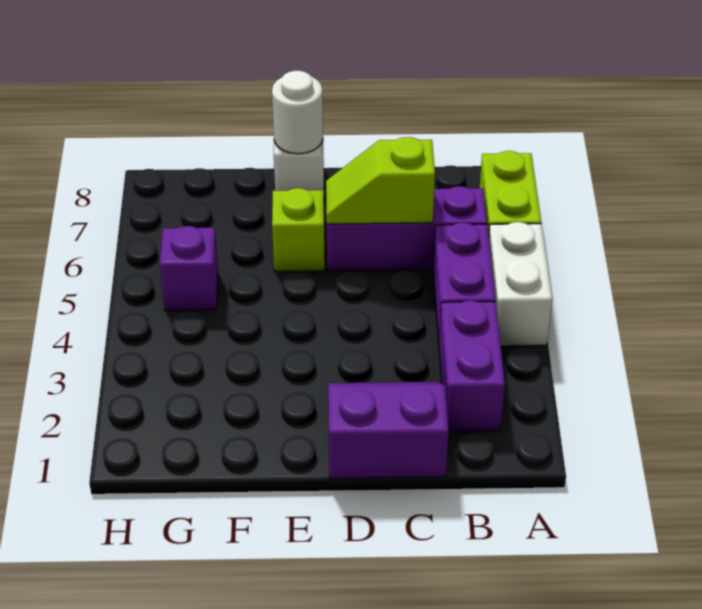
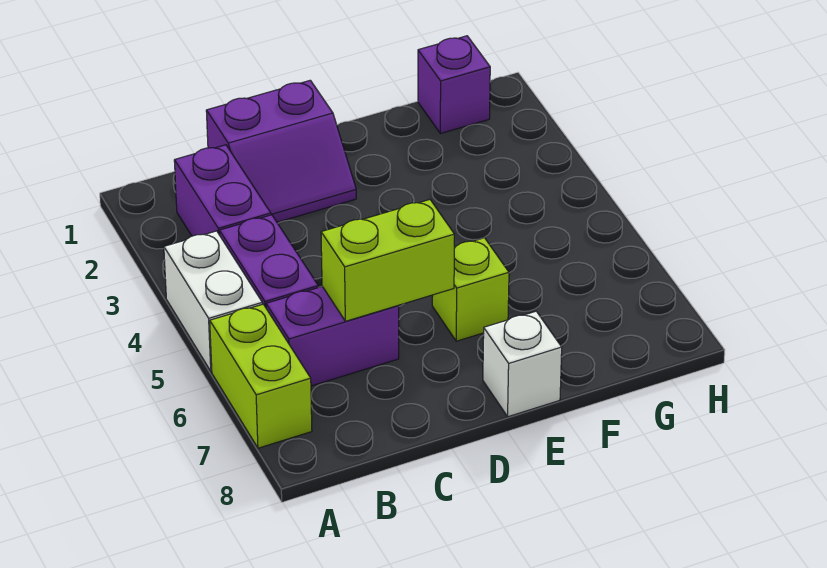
purple 1x3 brick [327,186,487,271] -> purple 1x2 brick [266,287,399,386]
lime 1x2 slope [326,137,435,224] -> lime 1x2 brick [321,200,454,321]
white 1x1 round brick [272,71,323,154] -> none
purple 1x1 brick [160,226,218,311] -> purple 1x1 brick moved to [418,36,490,134]

